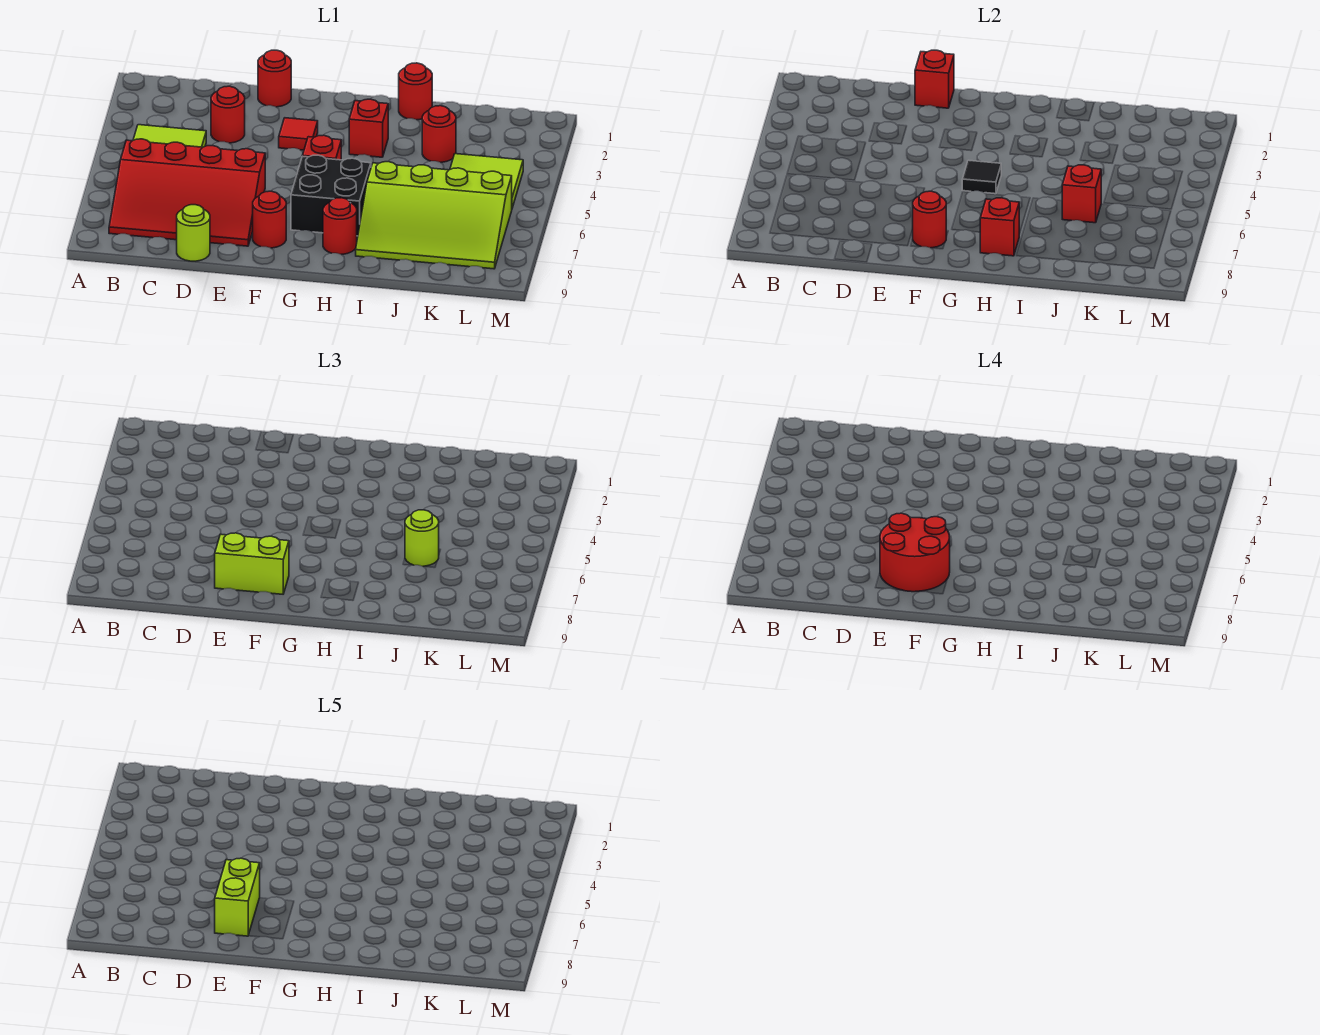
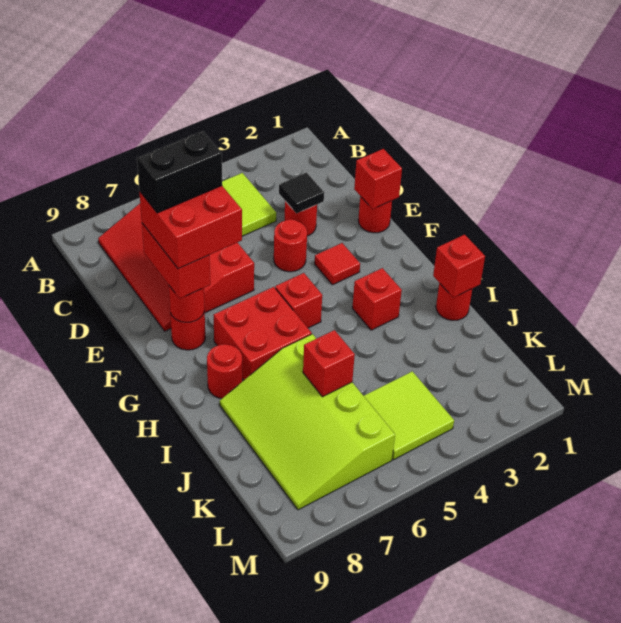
lime 1x1 round brick [177,205,210,261] -> none
red 2x2 round brick [880,513,950,592] -> red 2x2 brick [139,186,242,269]
lime 1x2 brick [215,858,260,936] -> black 1x2 brick [137,131,222,213]
lime 1x2 brick [215,533,289,594] -> red 1x2 brick [142,223,210,299]
black 1x1 tile [962,160,1001,194] -> black 1x1 tile moved to [279,173,324,213]
black 2x2 brick [291,155,371,236] -> red 2x2 brick [213,287,312,380]
red 1x1 brick [980,198,1019,256] -> red 1x1 brick moved to [433,235,485,298]
red 1x1 round brick [422,106,456,162] -> red 1x1 round brick moved to [274,219,307,272]
lime 1x1 round brick [405,510,439,566] -> none

